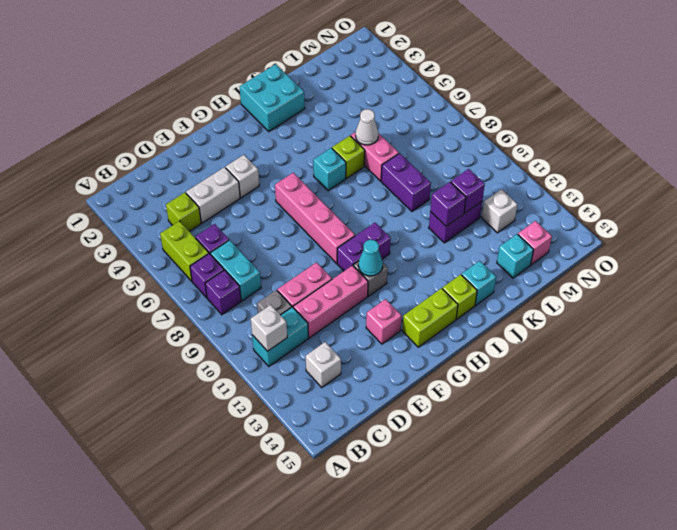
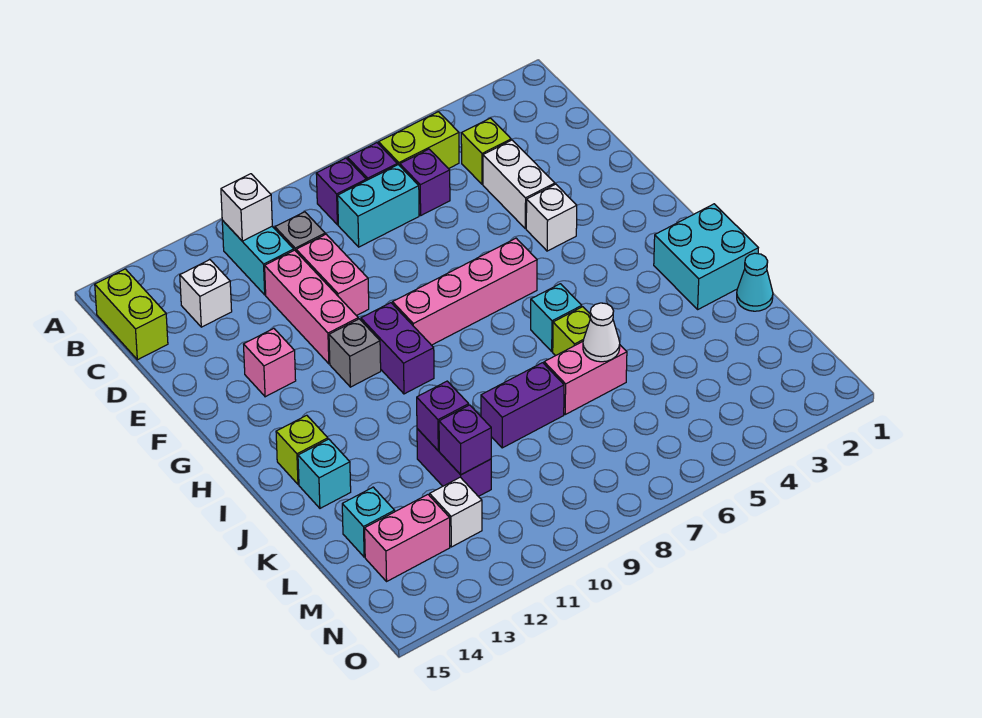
cyan 1x1 cone [358,240,383,276] -> cyan 1x1 cone moved to [737,253,773,311]
lime 1x2 brick [402,288,458,347] -> lime 1x2 brick moved to [95,269,168,360]
pink 1x1 brick [518,221,552,265] -> pink 1x2 brick [365,495,450,581]

